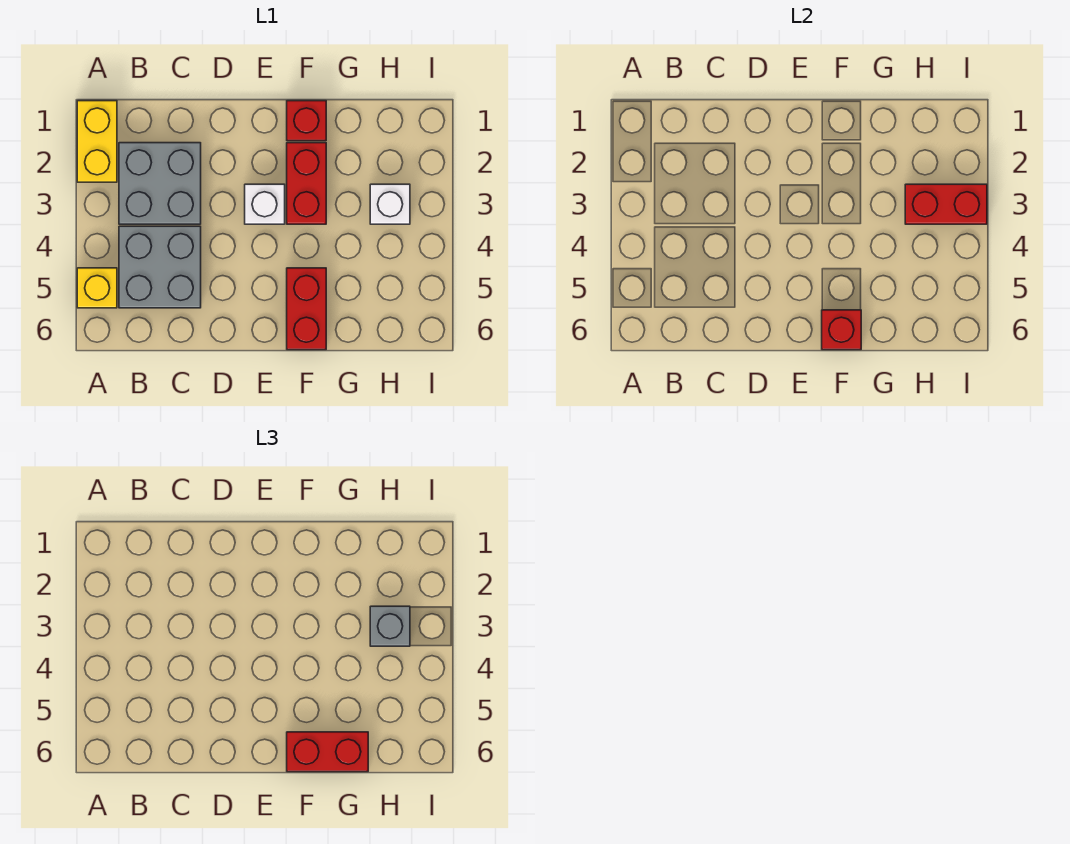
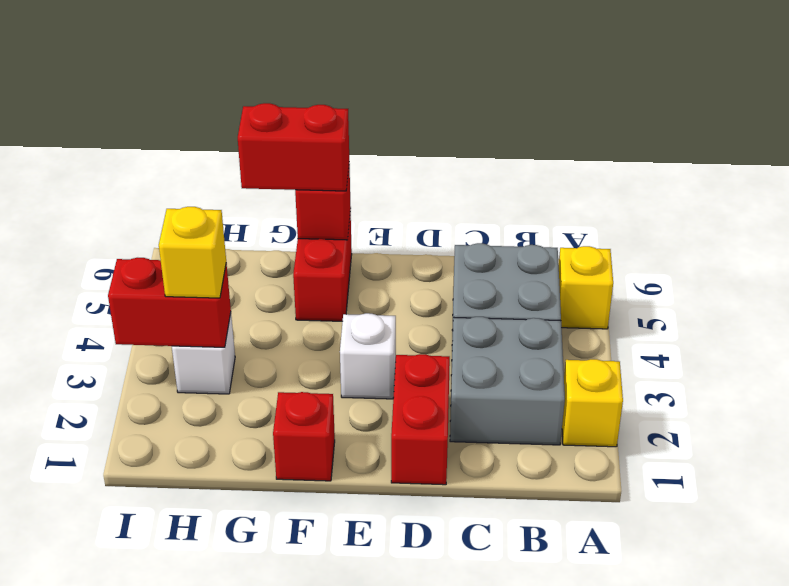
yellow 1x2 brick [77,101,117,182] -> yellow 1x1 brick [562,359,623,447]
red 1x2 brick [287,143,326,224] -> red 1x2 brick moved to [391,354,450,485]
grey 1x1 brick [370,606,410,646] -> yellow 1x1 brick [159,207,226,298]

